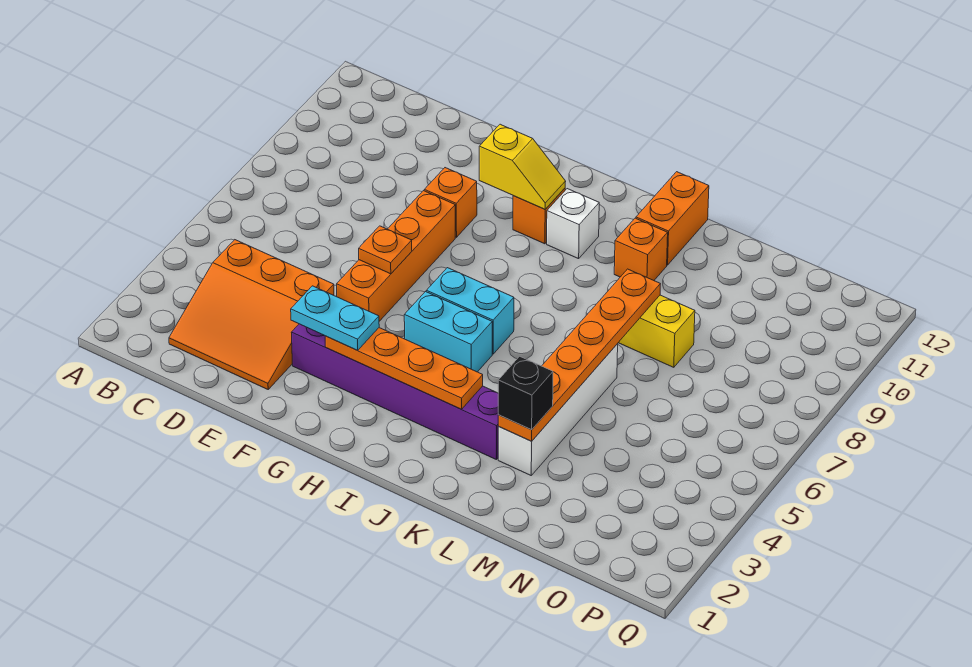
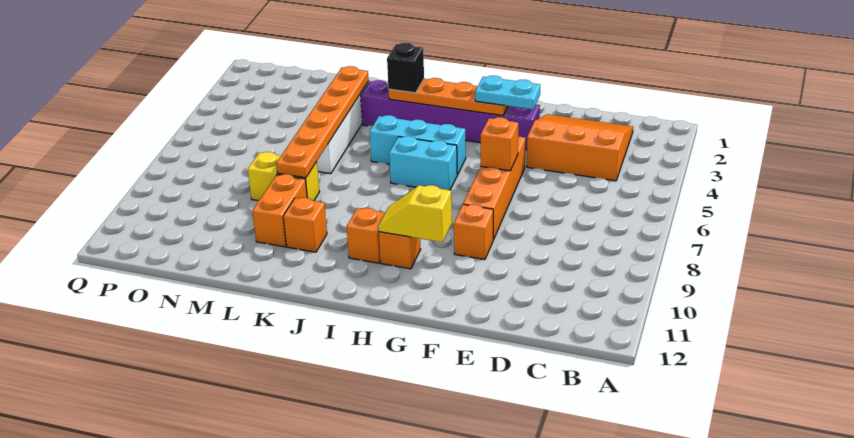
orange 1x1 plate [359,226,412,274] -> orange 1x1 brick [481,117,518,171]
cyan 1x2 brick [404,292,492,372] -> cyan 1x3 brick [370,115,466,175]
white 1x1 brick [547,189,599,259] -> orange 1x1 brick [347,208,385,263]
orange 1x2 brick [636,172,709,265] -> orange 1x2 brick moved to [252,174,307,247]
black 1x1 brick [498,356,553,430] -> black 1x1 brick moved to [387,43,424,93]

